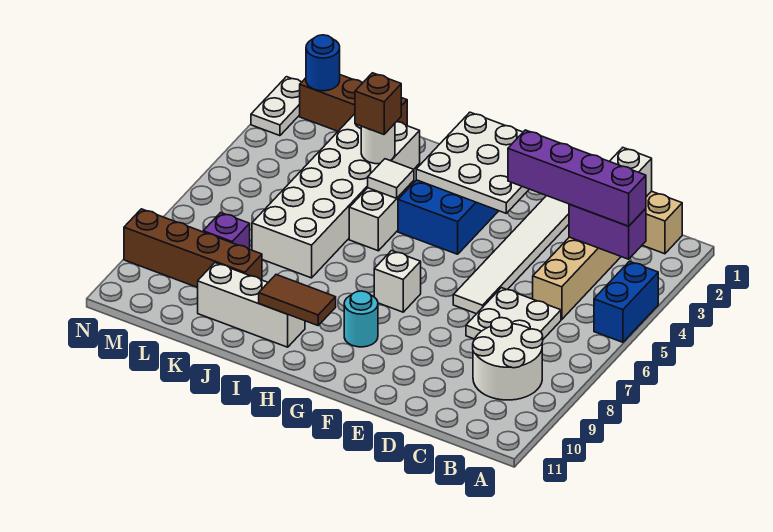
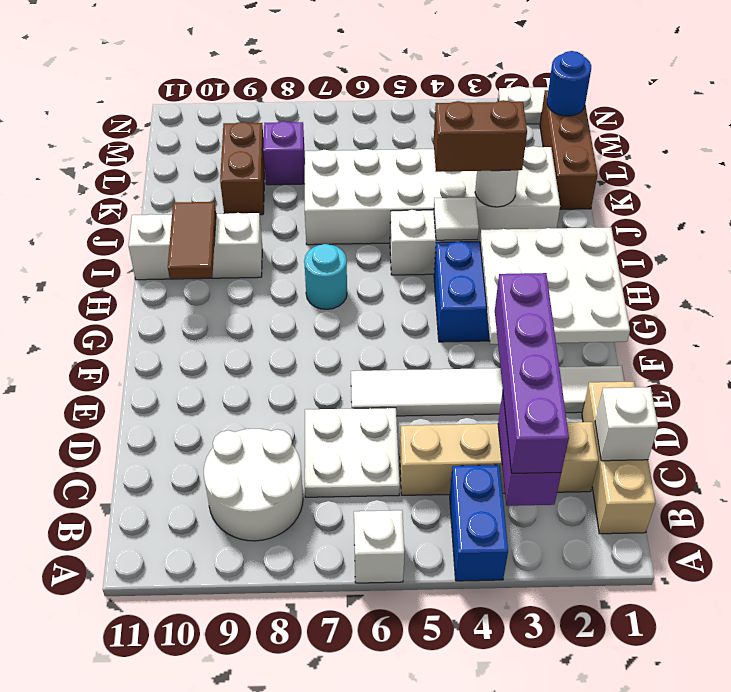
blue 1x2 brick [594,261,658,342] -> blue 1x2 brick turned to [450,465,508,581]
white 1x1 brick [374,251,421,312] -> white 1x1 brick moved to [354,510,404,583]
cyan 1x1 round brick [344,291,378,347] -> cyan 1x1 round brick moved to [304,244,347,309]
white 1x3 brick [198,263,305,347] -> white 1x3 brick turned to [129,213,262,280]
brown 1x1 brick [355,73,401,134] -> brown 1x2 brick [434,100,527,172]
brown 1x4 brick [124,209,262,287] -> brown 1x2 brick [220,122,265,215]

